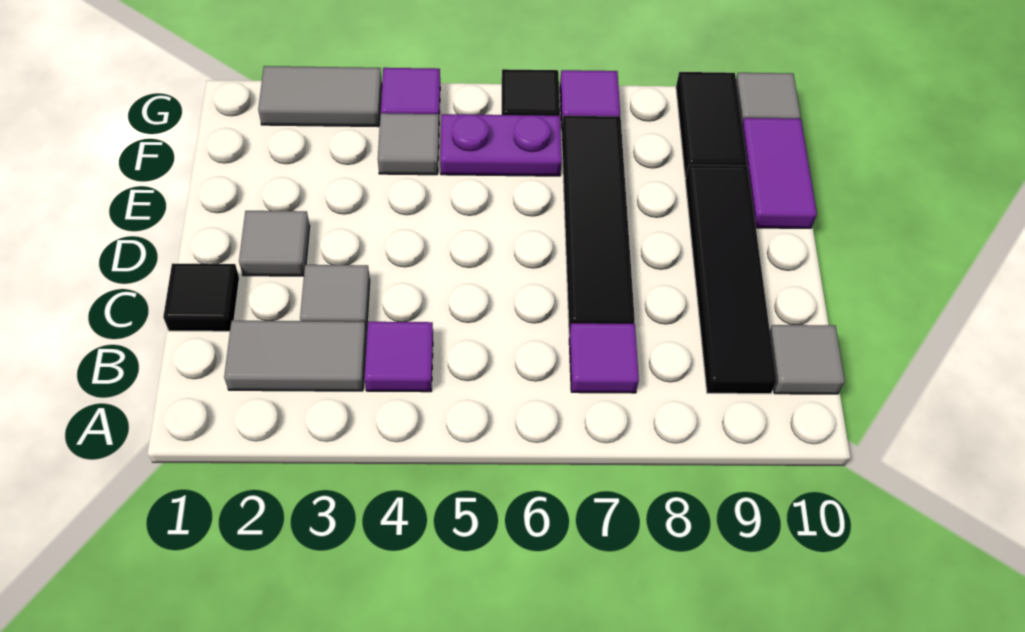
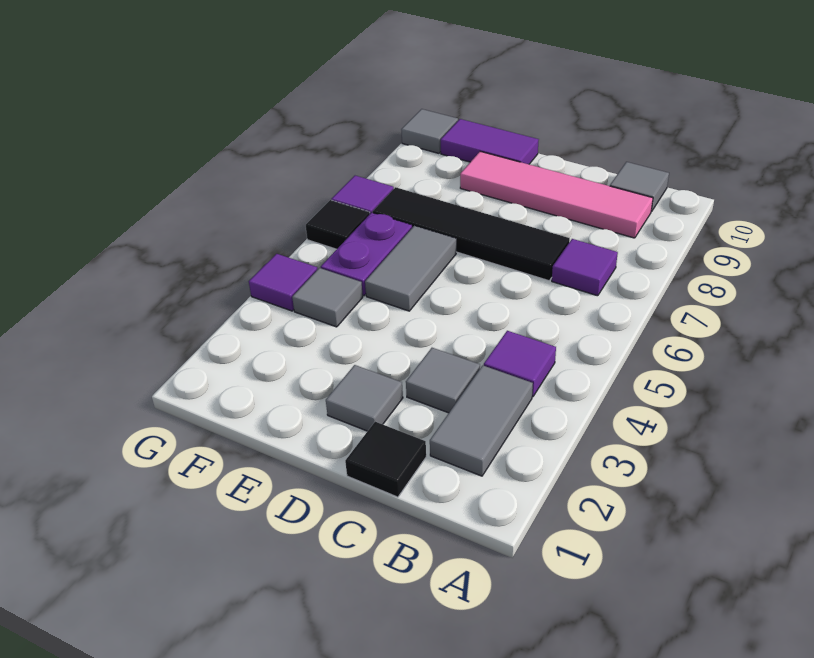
black 1x4 tile [685,165,776,394] -> pink 1x4 tile [460,151,653,238]
black 1x2 tile [676,72,747,178] -> none
grey 1x2 tile [258,66,382,127] -> grey 1x2 tile moved to [365,226,456,311]

